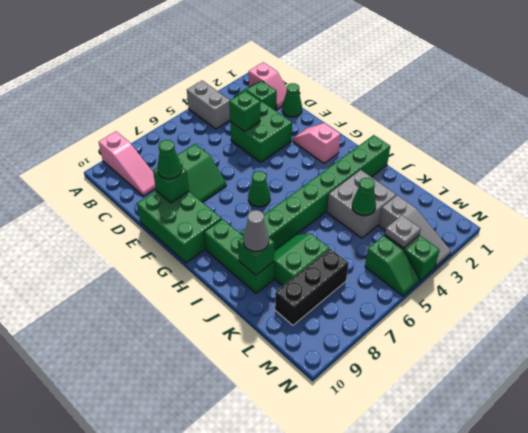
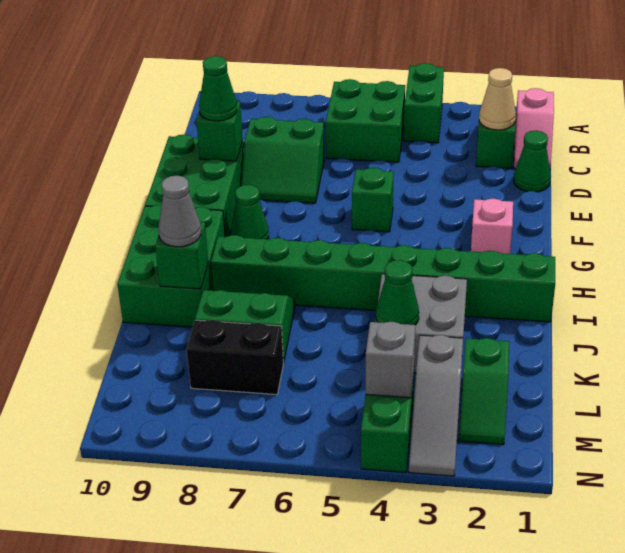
grey 1x2 brick [187,81,230,129] -> green 1x2 brick [404,63,444,143]
pink 1x3 slope [99,131,156,196] -> none
none -> tan 1x1 cone [479,68,516,130]
green 2x2 brick [230,101,292,162] -> green 2x2 brick moved to [326,79,405,162]
green 1x1 brick [229,91,260,132] -> green 1x1 brick moved to [352,168,394,232]
green 1x1 cone [248,171,270,207] -> green 1x1 cone moved to [231,185,269,239]
green 1x3 brick [204,219,274,293] -> green 2x3 brick [117,205,225,327]
black 1x3 brick [275,249,349,325] -> black 1x2 brick [187,320,283,394]
grey 1x1 plate [385,215,421,248] -> grey 1x1 brick [366,322,416,398]
green 1x2 slope [365,235,419,296] -> green 1x2 slope moved to [459,338,509,445]

